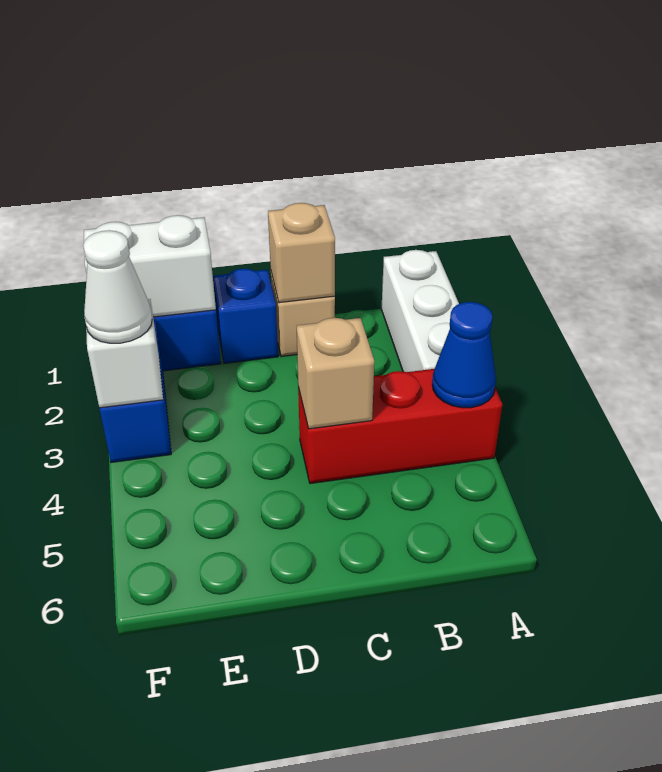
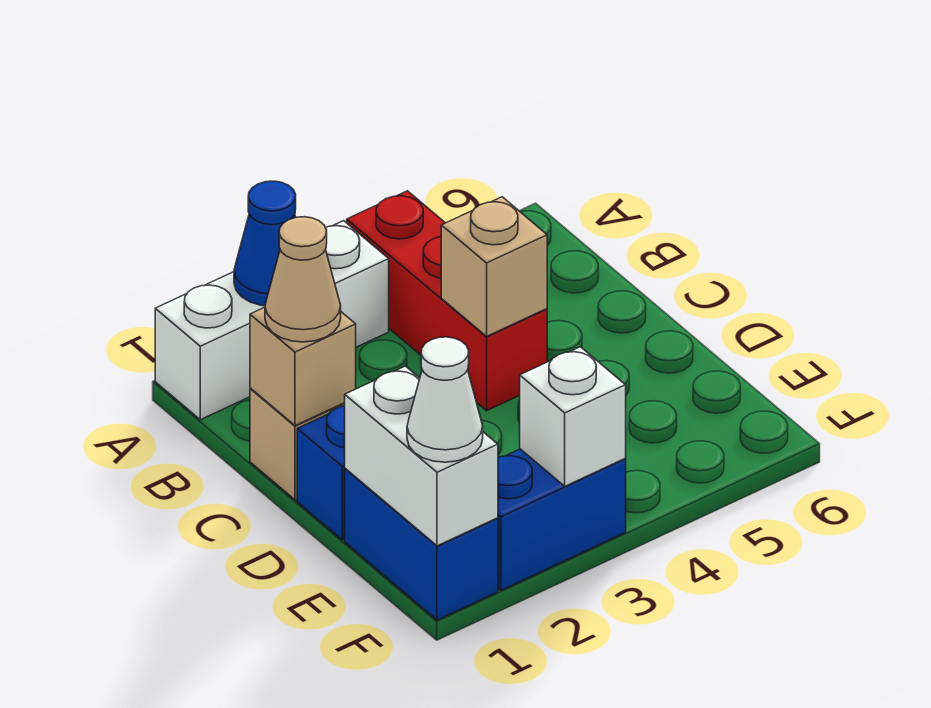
blue 1x1 cone [432,302,496,408] -> blue 1x1 cone moved to [234,181,296,306]
none -> tan 1x1 cone [265,217,341,342]
white 1x1 cone [83,230,152,343] -> white 1x1 cone moved to [407,337,483,462]

